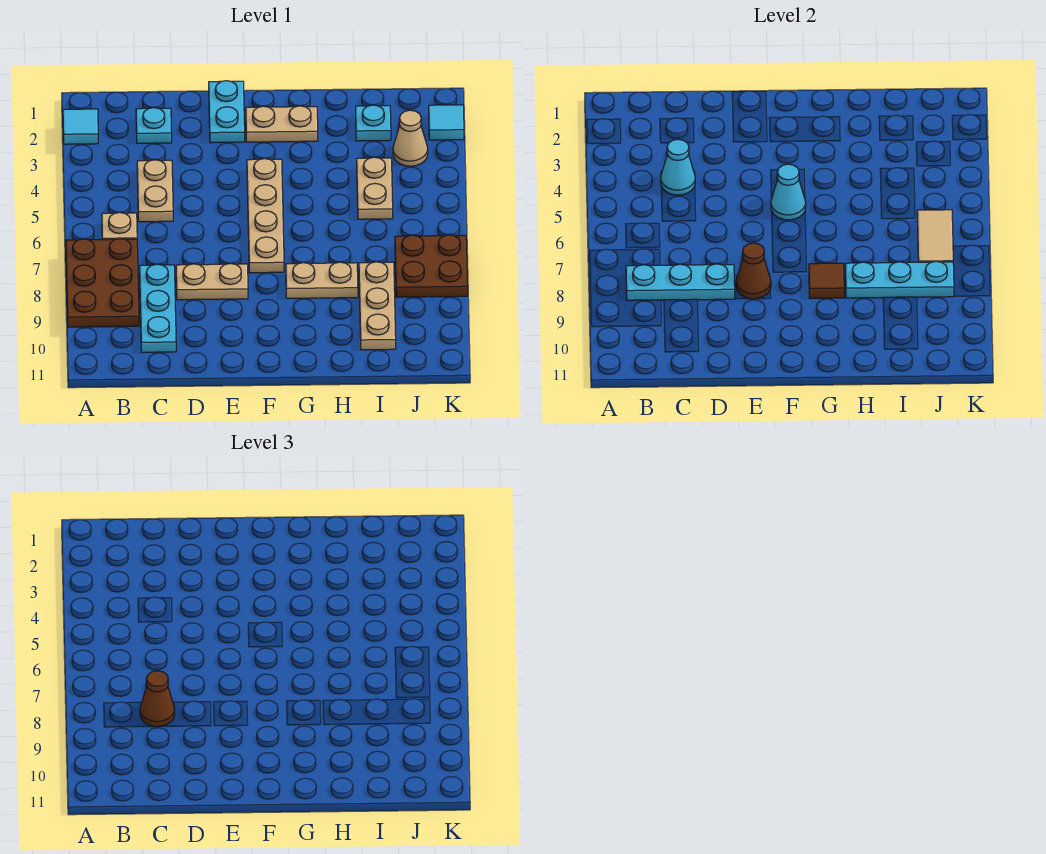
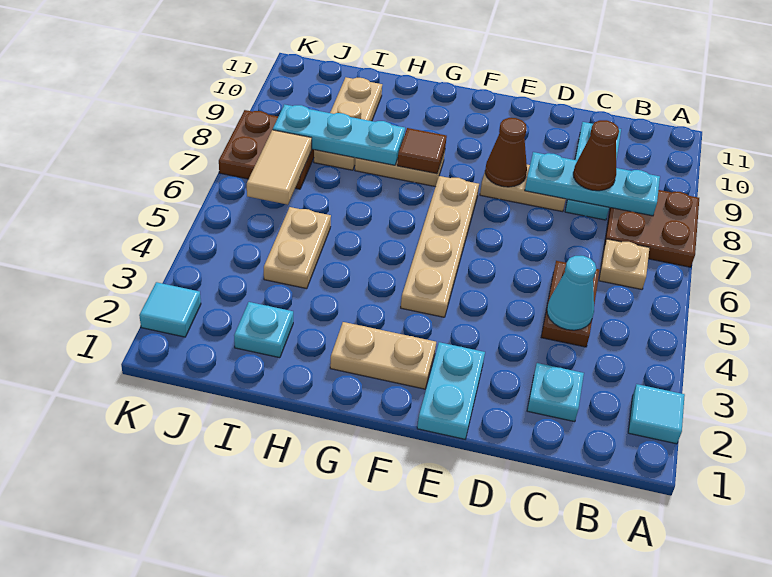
brown 2x3 plate [66,239,139,327] -> brown 2x2 plate [604,190,699,267]
tan 1x2 plate [137,160,173,222] -> brown 1x2 plate [541,261,600,347]
cyan 1x1 cone [771,164,806,220] -> none
tan 1x1 cone [393,110,428,166] -> none

